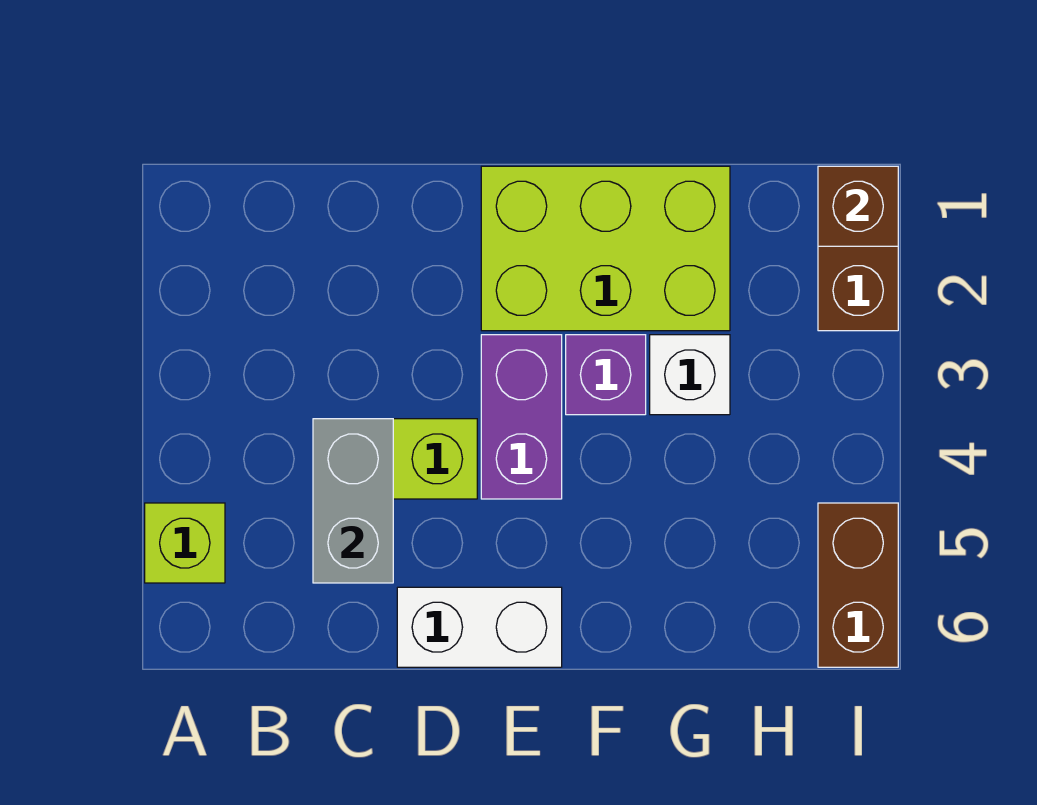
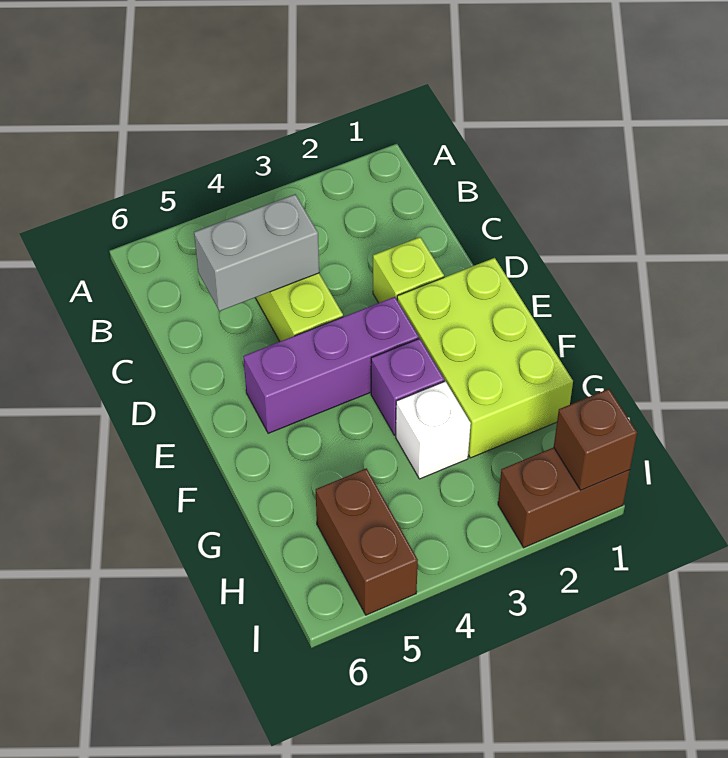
lime 1x1 brick [145,503,225,583] -> lime 1x1 brick moved to [373,237,444,303]
white 1x2 brick [397,587,562,667] -> none
purple 1x2 brick [481,335,562,499] -> purple 1x3 brick [243,297,419,433]
brown 1x2 brick [818,503,898,667] -> brown 1x2 brick turned to [316,468,418,615]

